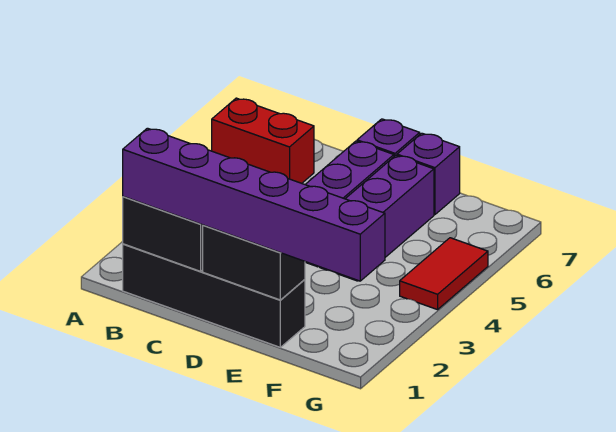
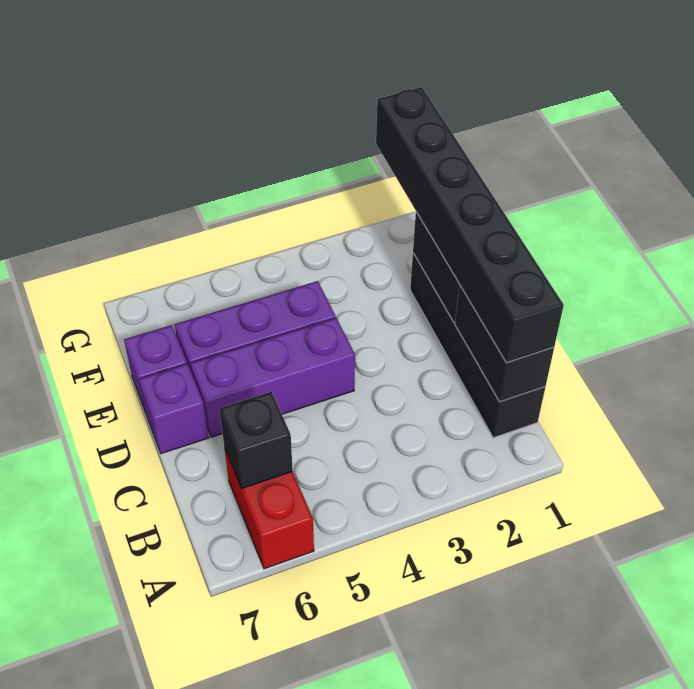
purple 1x6 brick [123,128,385,281] -> black 1x6 brick [376,87,564,363]
none -> black 1x1 brick [219,392,293,489]
red 1x2 tile [400,238,488,310] -> none

